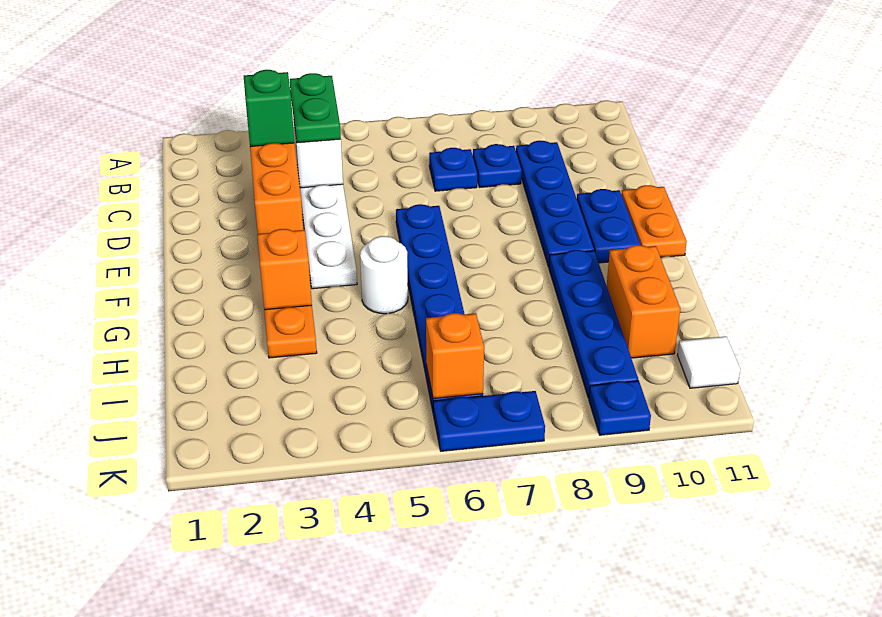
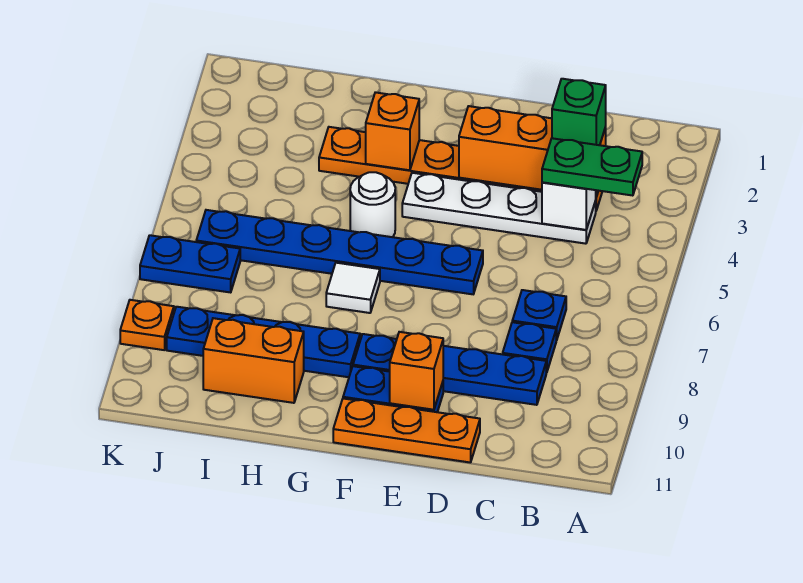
orange 1x2 plate [621,185,687,257] -> orange 1x3 plate [333,399,480,463]
orange 1x1 brick [426,313,484,399] -> orange 1x1 brick moved to [390,332,443,410]
white 1x1 tile [677,336,740,388] -> white 1x1 tile moved to [326,263,380,313]
blue 1x2 plate [433,391,545,451] -> blue 1x2 plate turned to [140,235,240,292]
blue 1x1 plate [589,381,651,435] -> orange 1x1 plate [120,300,174,350]

